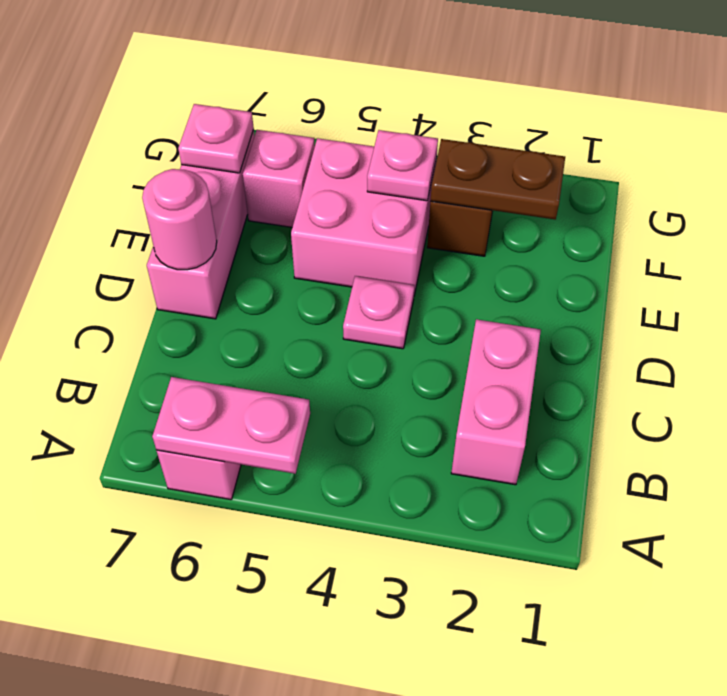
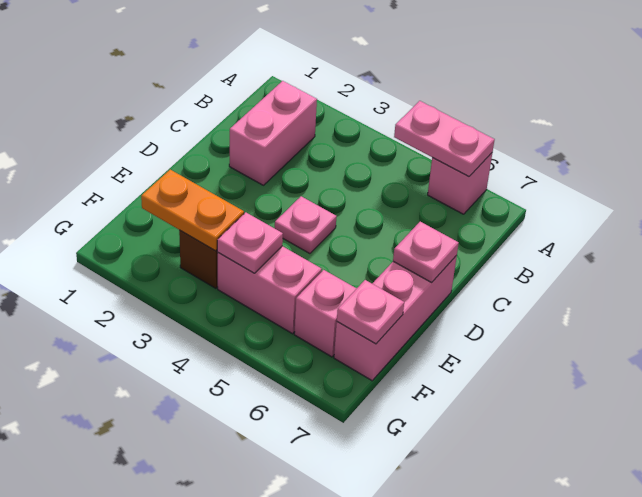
pink 1x1 round brick [142,169,217,270] -> pink 1x1 plate [393,222,459,282]
pink 2x2 brick [291,138,437,295] -> pink 1x2 brick [218,246,322,334]
brown 1x2 plate [431,139,565,220] -> orange 1x2 plate [141,170,244,251]

